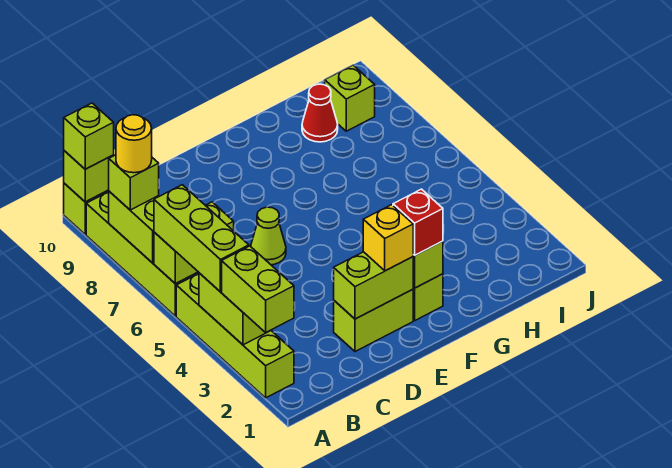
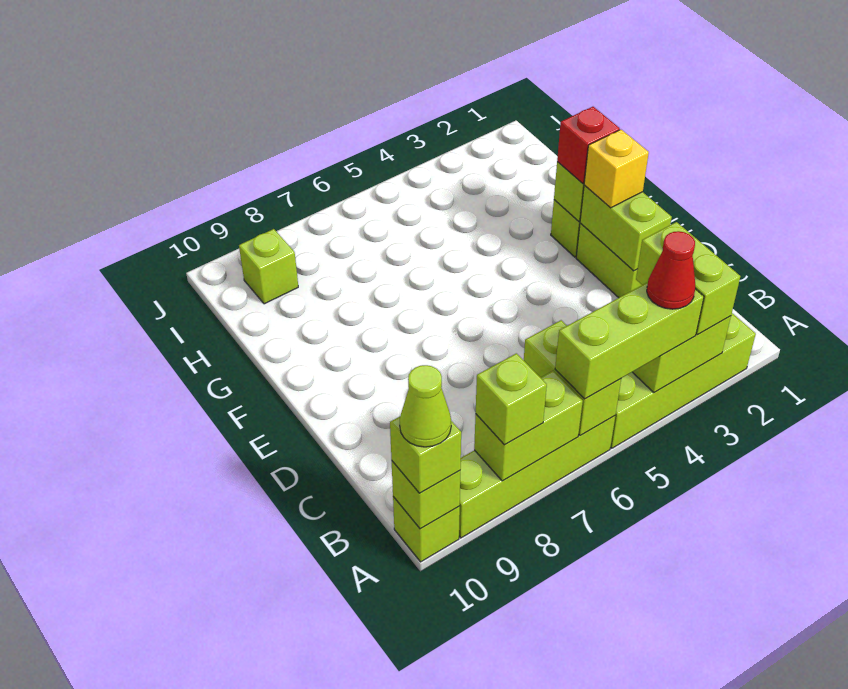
lime 1x2 brick [222,246,294,332] -> lime 1x2 brick turned to [636,222,740,335]
yellow 1x1 round brick [116,115,152,173] -> none
lime 1x1 cone [251,207,286,265] -> lime 1x1 cone moved to [400,365,451,447]
red 1x1 cone [302,84,338,142] -> red 1x1 cone moved to [647,231,695,309]

